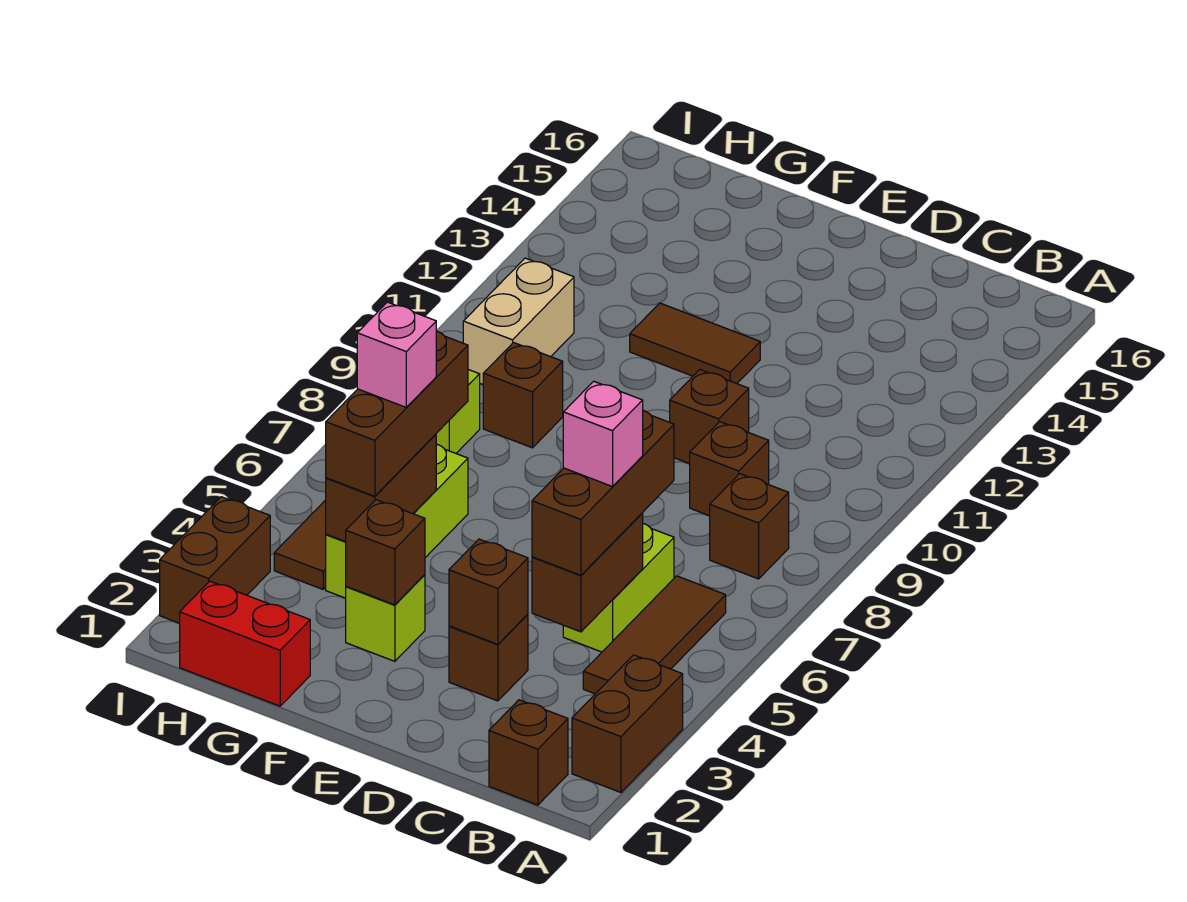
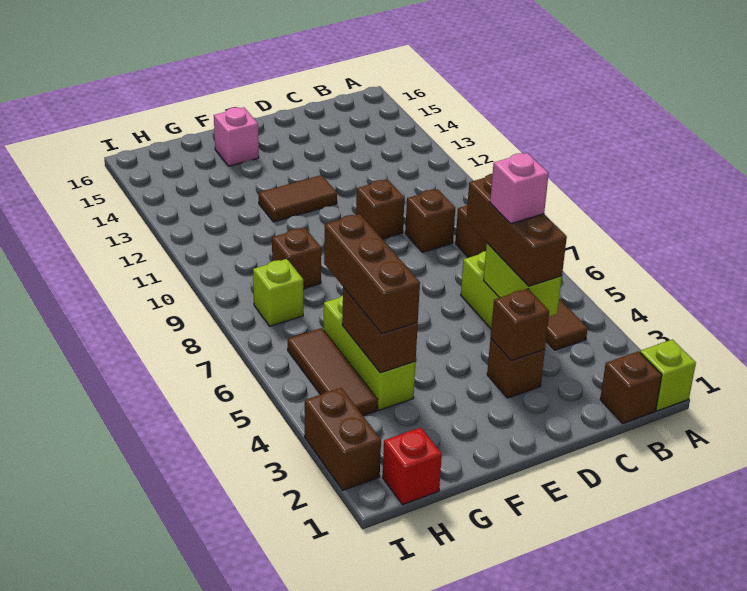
brown 1x2 brick [572,655,683,792] -> none
brown 1x2 brick [532,513,643,632] -> lime 1x2 brick [484,243,562,317]
lime 1x1 brick [346,575,425,661] -> lime 1x1 brick moved to [640,340,696,411]
brown 1x1 brick [346,500,425,605] -> none
red 1x2 brick [180,581,310,706] -> red 1x1 brick [382,428,442,505]
pink 1x1 brick [357,302,436,408] -> pink 1x1 brick moved to [214,107,259,166]
tan 1x2 brick [463,258,574,384] -> none

